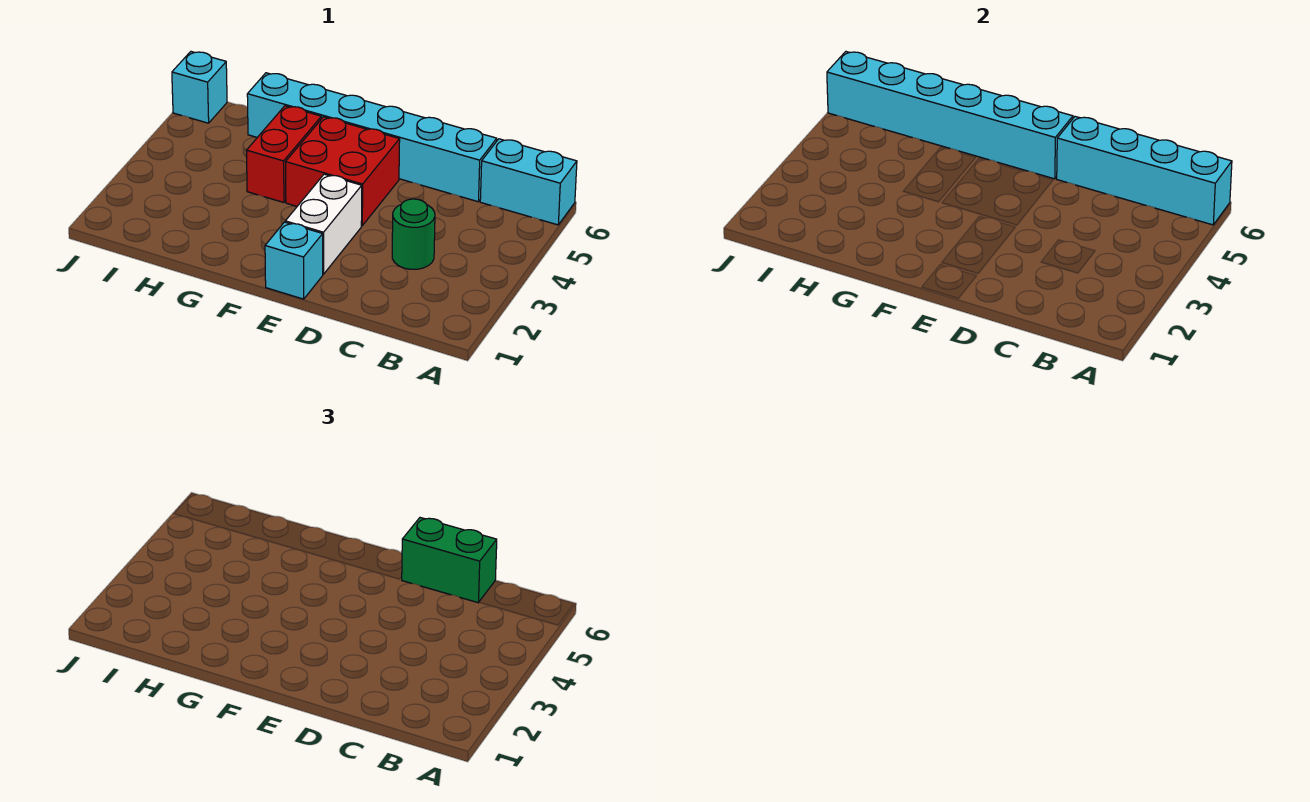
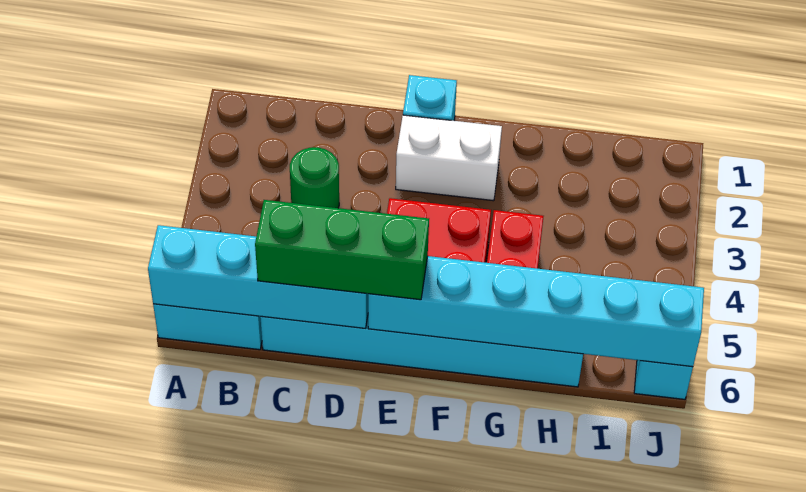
green 1x2 brick [402,518,497,603] -> green 1x3 brick [255,200,429,300]
white 1x2 brick [285,174,362,274] -> white 1x2 brick turned to [396,115,502,201]

